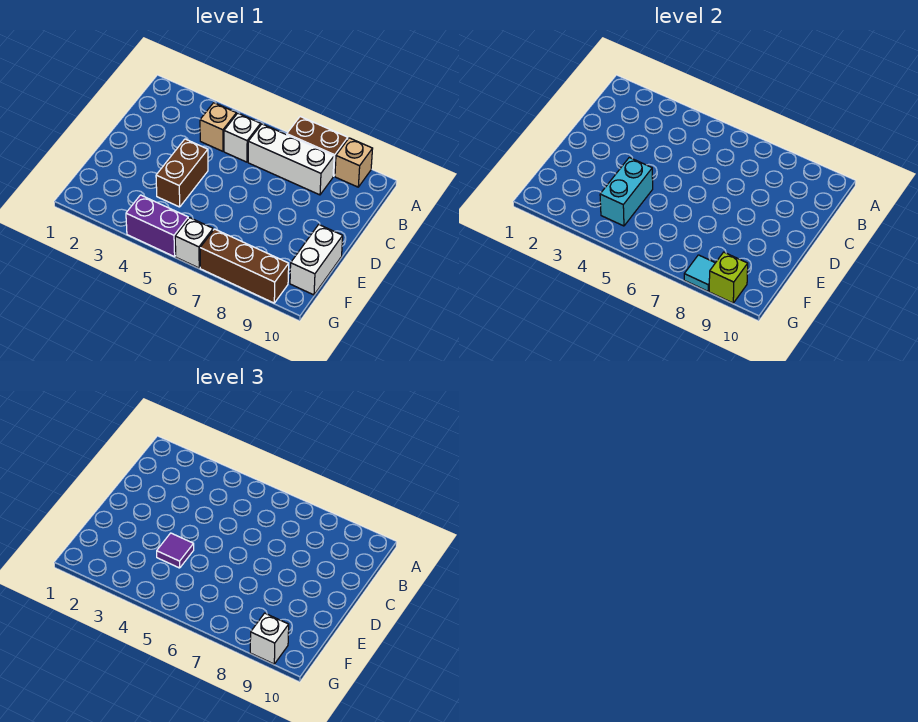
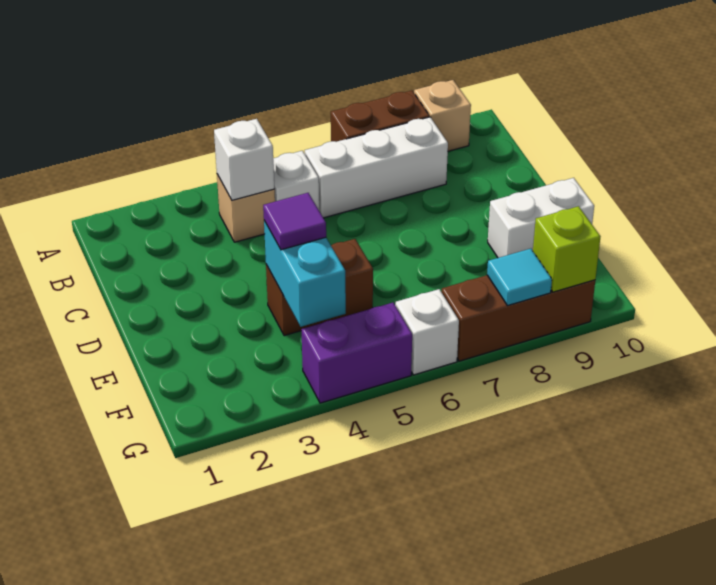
brown 1x2 brick [156,139,208,207] -> brown 1x2 brick turned to [266,239,373,336]
white 1x2 brick [290,225,343,295] -> white 1x2 brick turned to [488,178,594,258]
white 1x1 brick [250,613,289,664] -> white 1x1 brick moved to [214,119,274,200]

